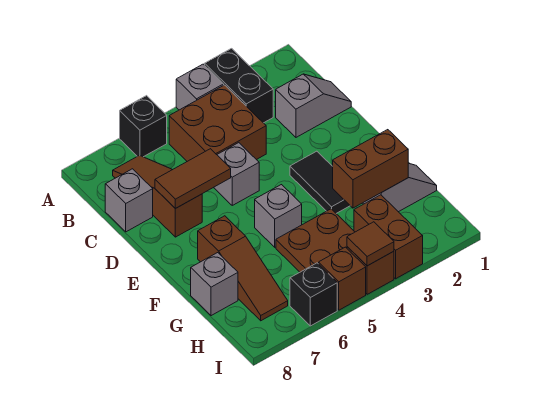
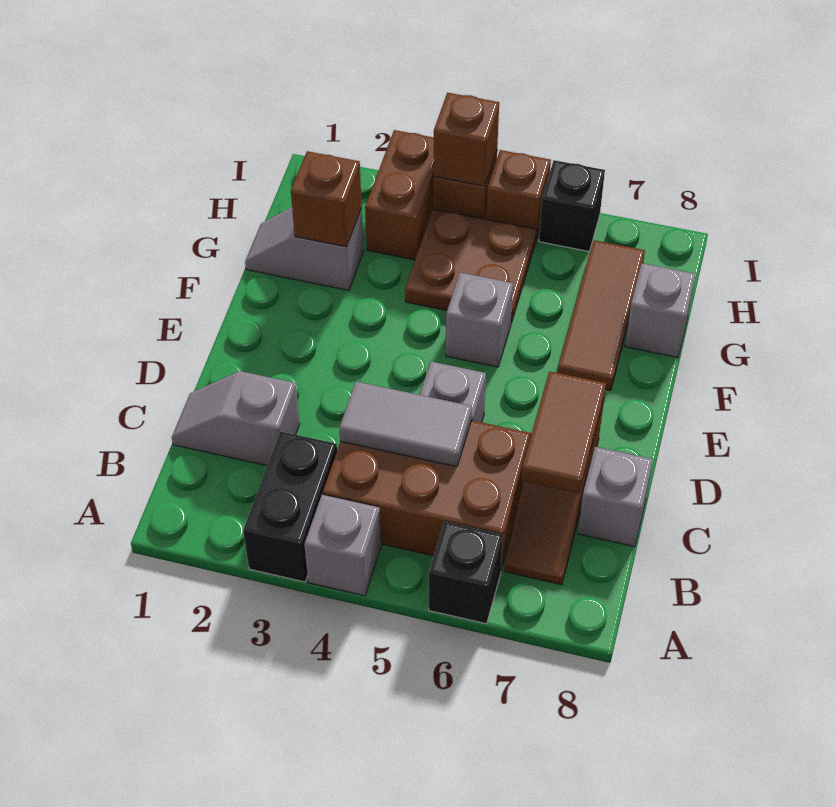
brown 2x2 brick [169,85,266,161] -> brown 2x3 brick [323,420,531,570]
none -> grey 1x2 tile [339,382,472,467]
brown 1x2 tile [155,149,231,209] -> brown 1x2 tile turned to [521,371,606,493]
black 1x2 tile [290,151,350,213] -> none
brown 1x3 slope [198,216,288,321] -> brown 1x3 tile [558,240,645,391]
brown 1x2 brick [333,130,408,208] -> brown 1x1 brick [291,151,362,247]
brown 1x1 tile [347,222,394,266] -> brown 1x1 brick [434,93,499,186]

